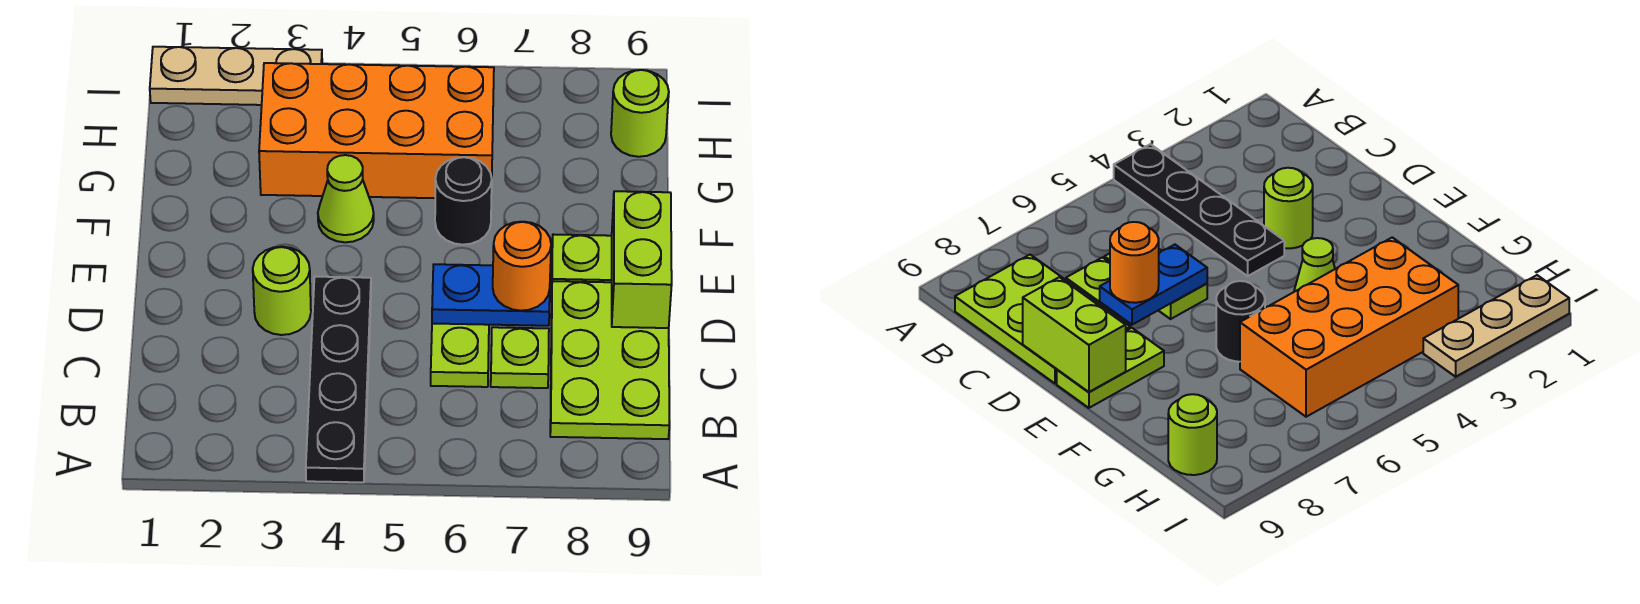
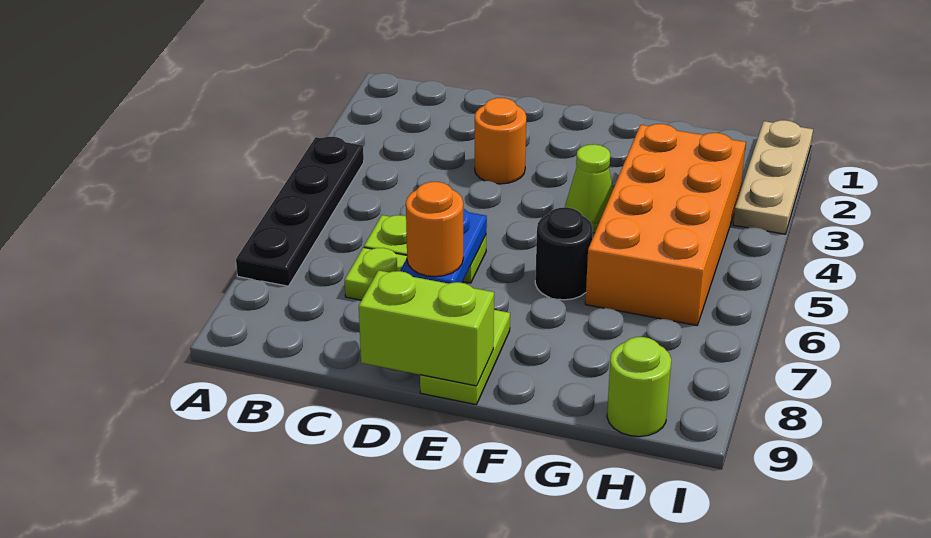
black 1x4 plate [306,277,371,482] -> black 1x4 plate turned to [236,136,364,286]
lime 2x3 plate [550,281,669,439] -> none
lime 1x1 round brick [253,247,311,335] -> orange 1x1 round brick [475,98,526,184]

